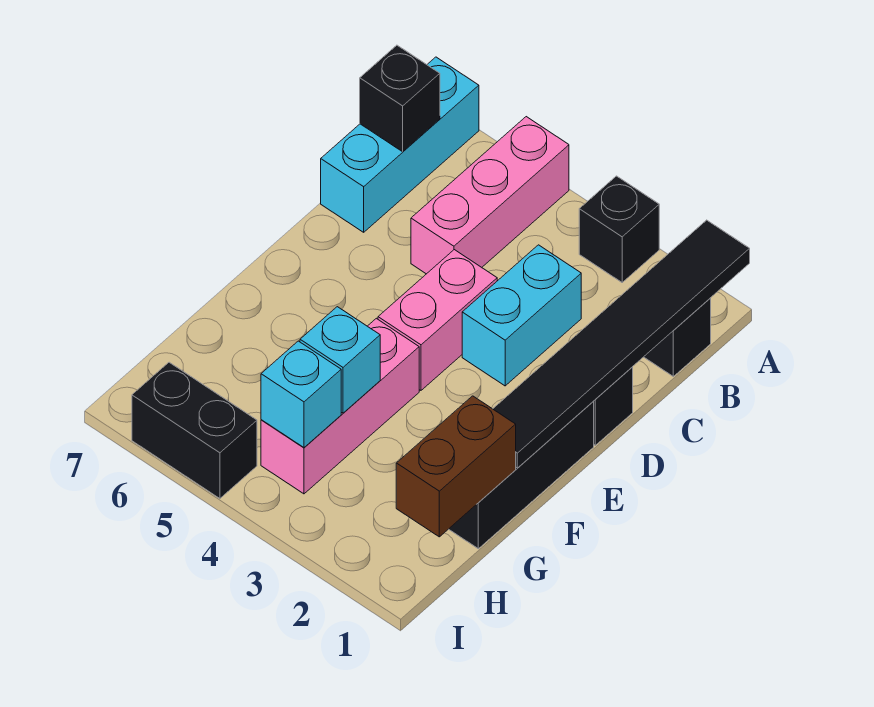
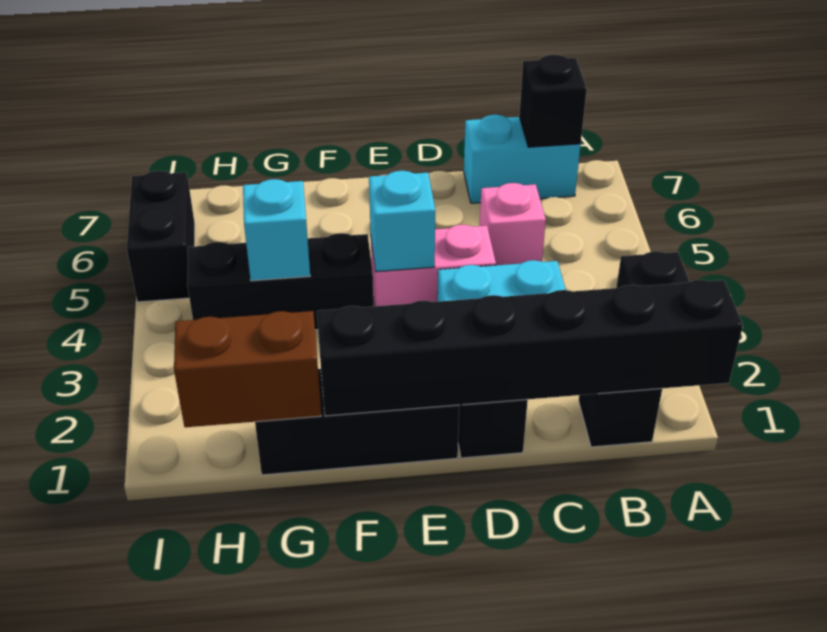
black 1x6 tile [493,220,750,468] -> black 1x6 brick [317,280,743,416]
pink 1x3 brick [411,117,569,274] -> pink 1x1 brick [480,183,546,265]
cyan 1x3 brick [321,57,479,232] -> cyan 1x2 brick [464,115,581,203]
pink 1x3 brick [261,318,419,494] -> black 1x3 brick [187,233,374,330]
cyan 1x1 brick [261,341,341,447] -> cyan 1x1 brick moved to [369,171,435,272]

